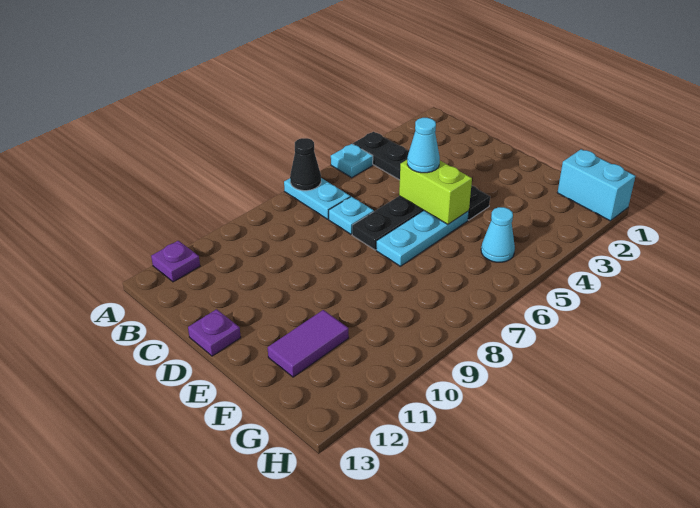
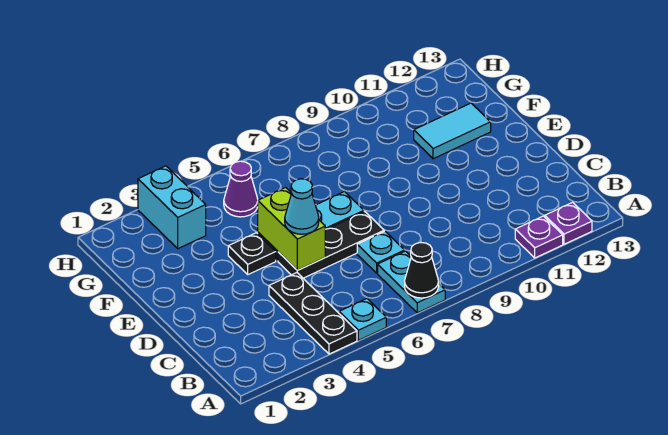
purple 1x1 plate [188,309,241,356] -> purple 1x1 plate moved to [515,216,563,258]
purple 1x2 tile [268,310,349,377] -> cyan 1x2 tile [414,103,491,159]
cyan 1x2 brick [557,149,635,221] -> cyan 1x2 brick moved to [138,166,206,249]
cyan 1x1 cone [481,207,515,262] -> purple 1x1 cone [224,161,258,217]

